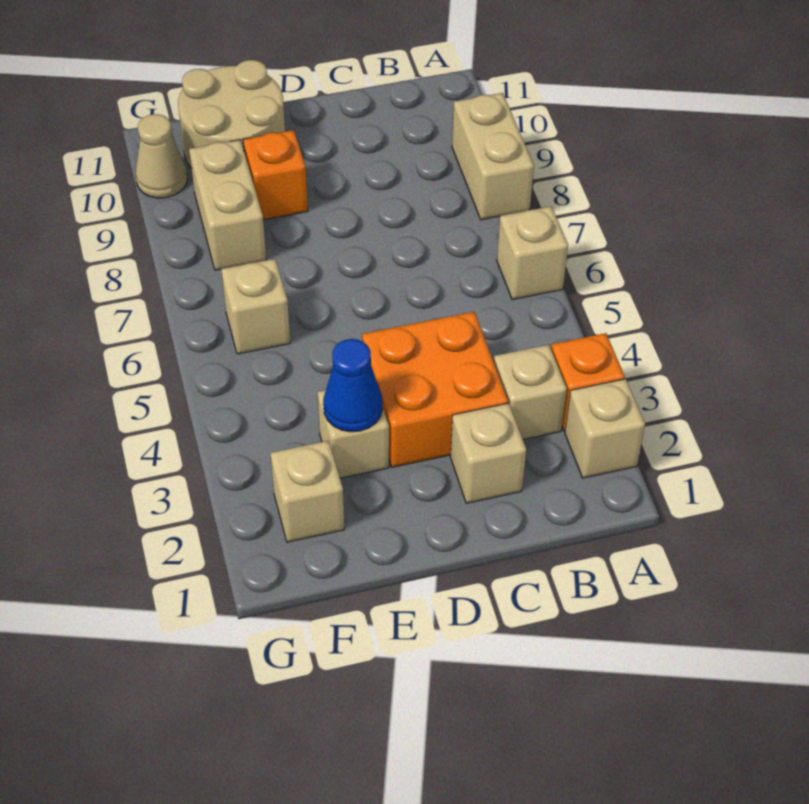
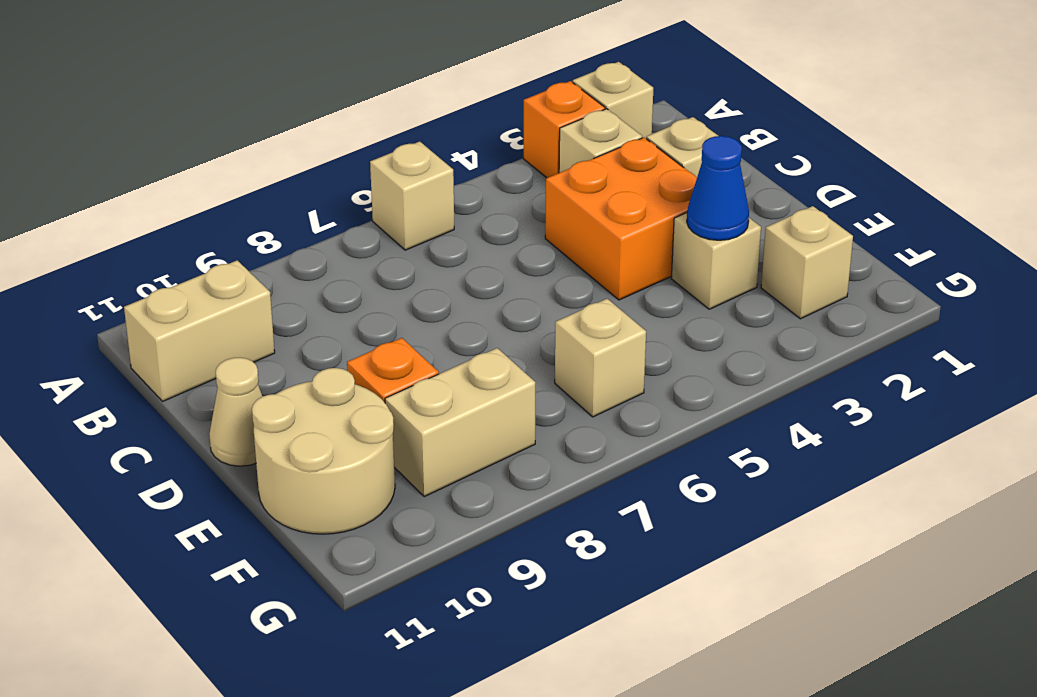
tan 1x2 brick [452,93,534,220] -> tan 1x2 brick moved to [124,260,275,401]
tan 1x1 cone [136,114,187,198] -> tan 1x1 cone moved to [209,358,262,466]

